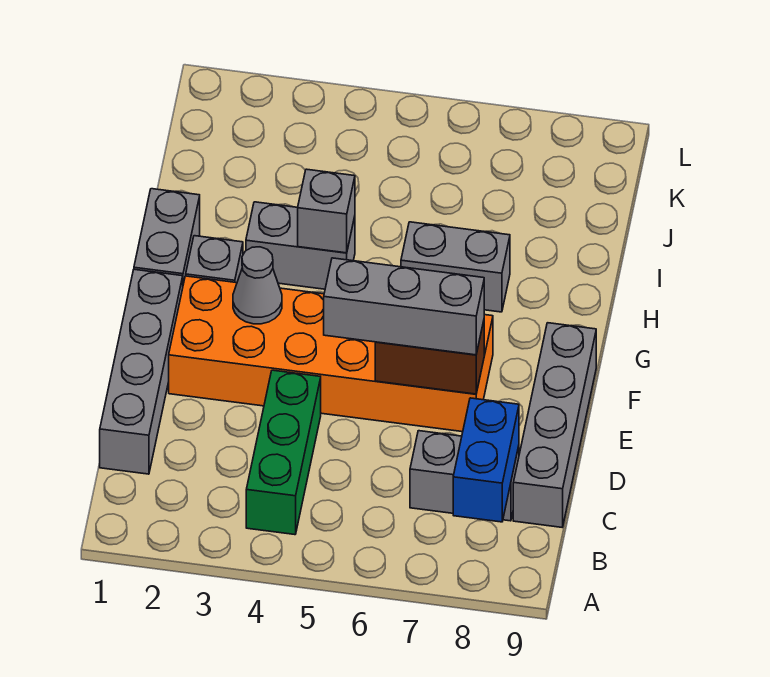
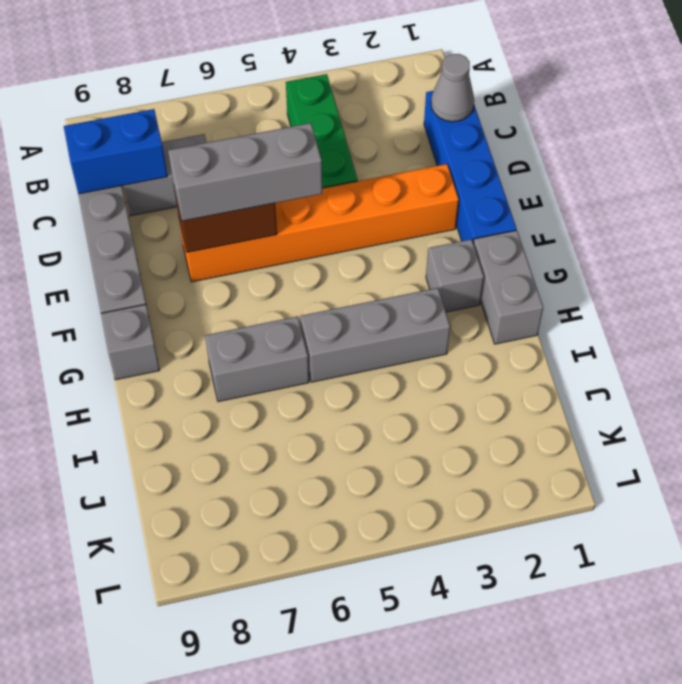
blue 1x2 brick [453,398,519,522] -> blue 1x2 brick turned to [64,109,167,194]
grey 1x4 brick [100,269,183,474] -> blue 1x4 brick [424,91,516,243]
orange 2x6 brick [169,276,493,432] -> orange 1x6 brick [179,164,459,282]
grey 1x1 cone [233,247,282,324] -> grey 1x1 cone moved to [431,54,474,122]
grey 1x2 brick [246,202,355,289] -> grey 1x3 brick [300,288,450,382]
grey 1x1 brick [298,169,355,253] -> grey 1x1 brick moved to [101,304,160,380]

